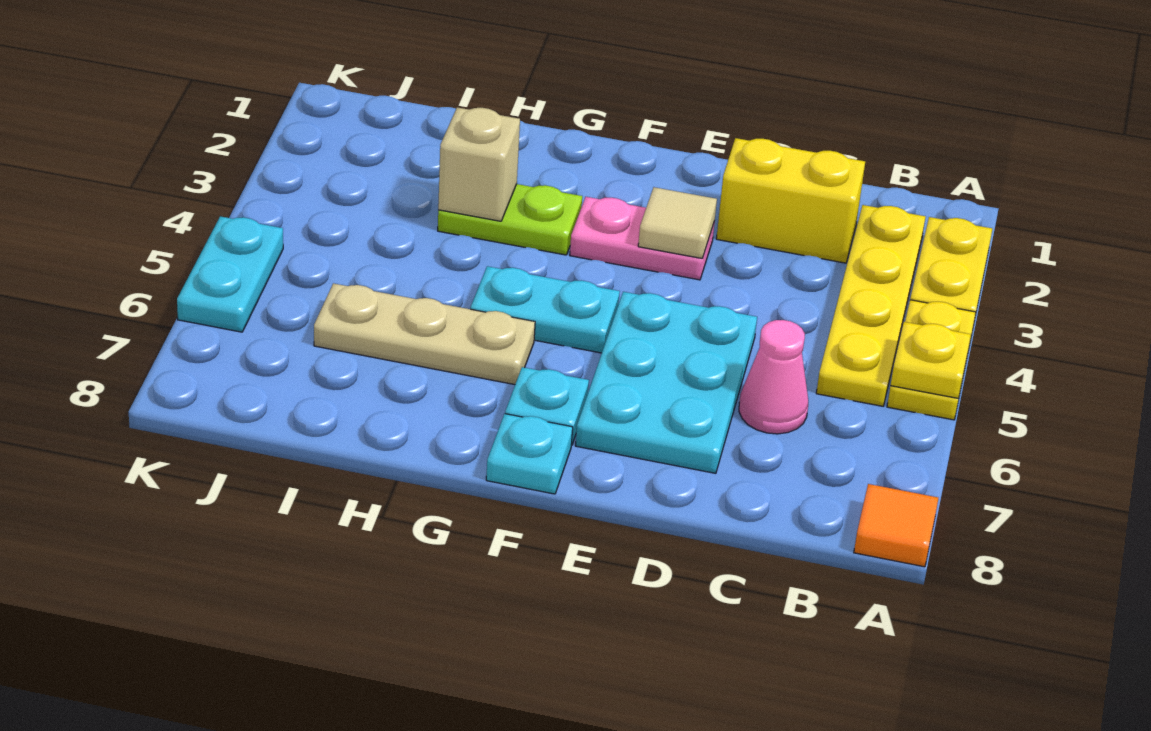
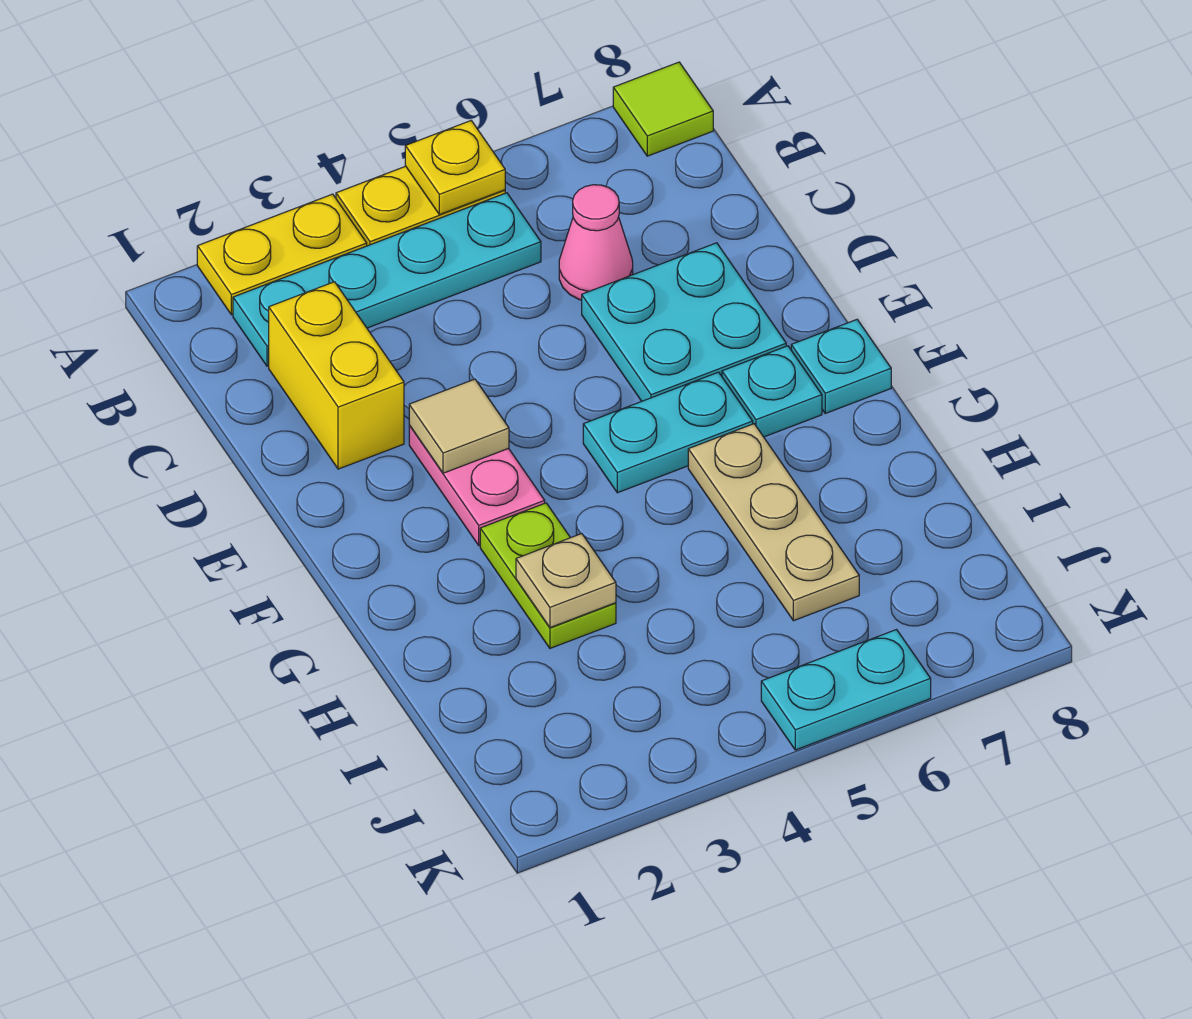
orange 1x1 tile [854,484,938,567] -> lime 1x1 tile [613,62,713,156]
yellow 1x4 plate [816,205,925,406] -> cyan 1x4 plate [233,193,541,366]
cyan 2x3 plate [576,292,757,473] -> cyan 2x2 plate [582,243,786,401]
cyan 1x2 plate [470,266,620,353] -> cyan 1x2 plate turned to [583,372,753,493]
tan 1x1 brick [438,107,520,221] -> tan 1x1 plate [516,534,616,628]

